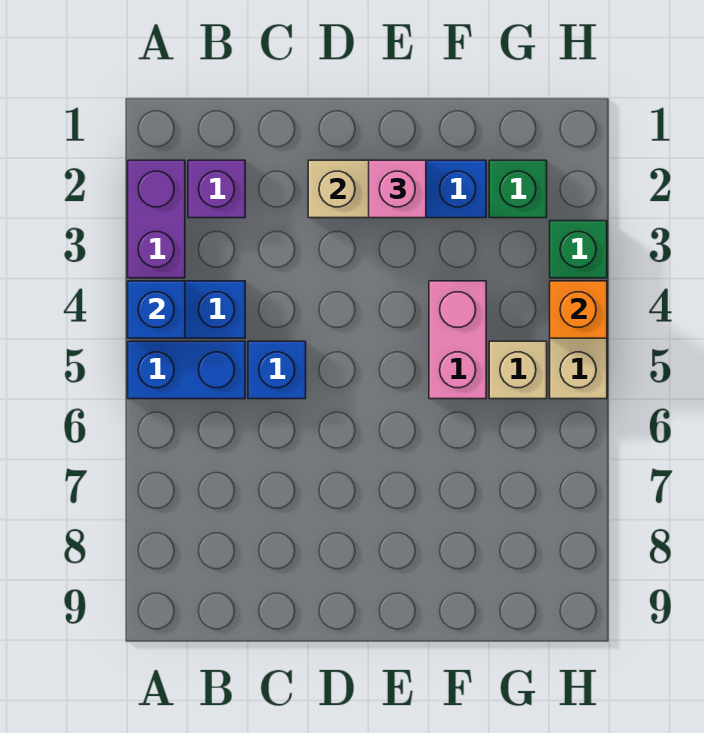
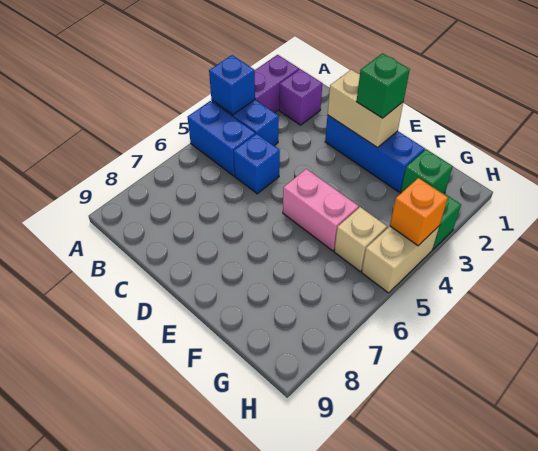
pink 1x1 brick [369,160,426,218] -> green 1x1 brick [357,53,410,118]
pink 1x2 brick [429,281,486,399] -> pink 1x2 brick turned to [283,169,359,251]

